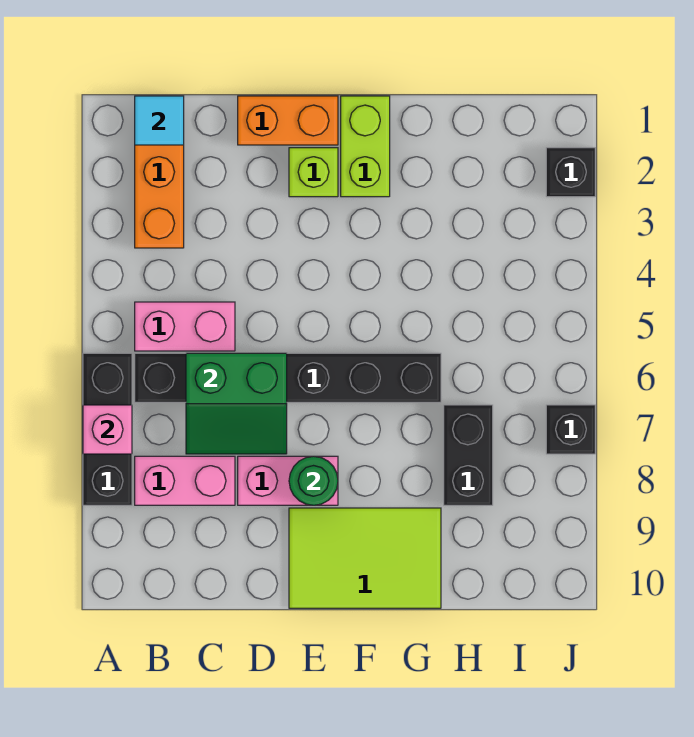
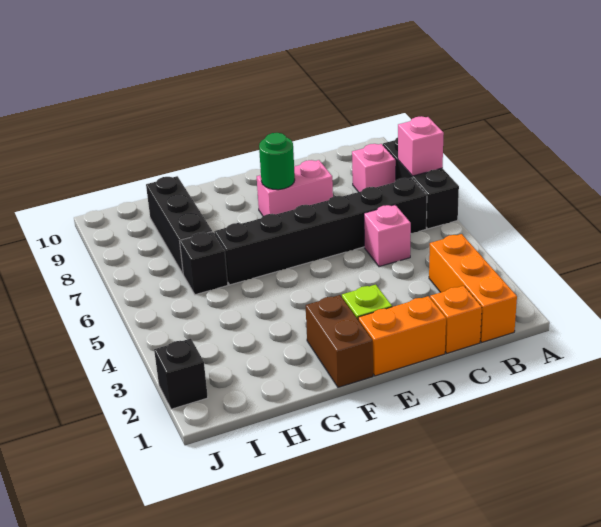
cyan 1x1 tile [135,96,184,145] -> none
pink 1x2 brick [135,302,235,351] -> pink 1x1 brick [364,205,411,267]
pink 1x2 brick [135,456,235,505] -> pink 1x1 brick [352,144,396,192]
none -> orange 1x1 brick [430,286,482,353]
green 2x2 slope [186,353,287,454] -> none
lime 2x3 tile [289,508,441,608] -> none
lime 1x2 brick [341,96,390,197] -> brown 1x2 brick [306,295,373,387]
black 1x2 brick [444,405,493,505] -> black 1x3 brick [146,176,212,274]
black 1x1 brick [546,405,595,454] -> black 1x1 brick moved to [180,231,228,295]

